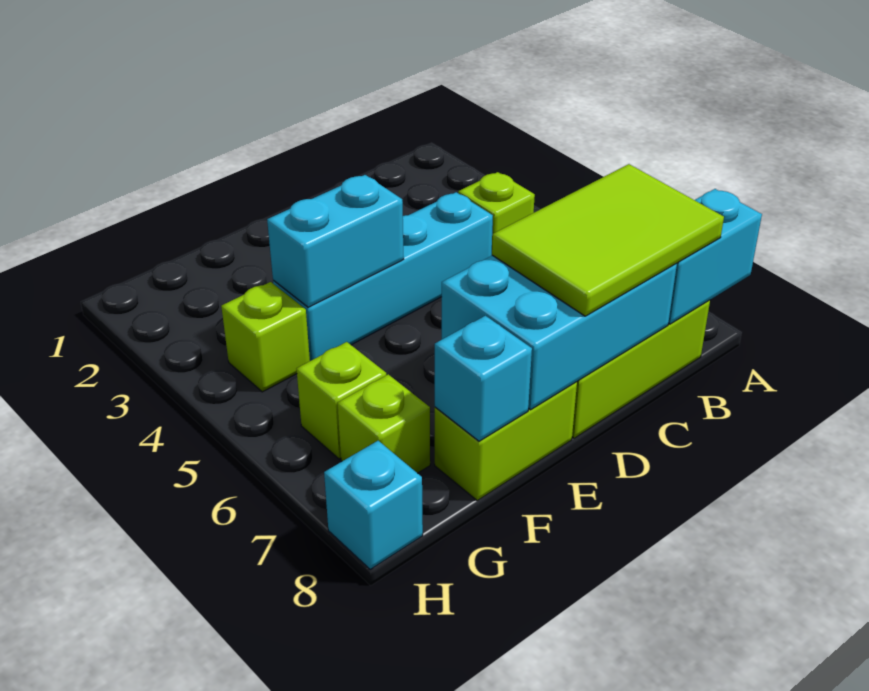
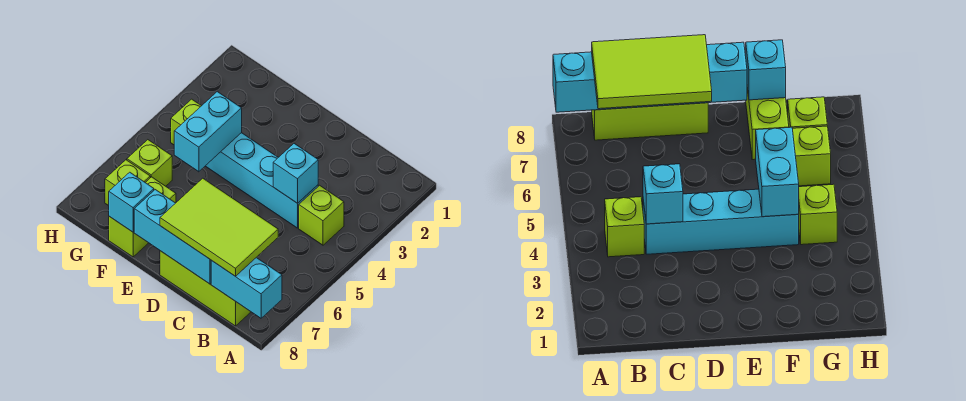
cyan 2x3 brick [442,255,677,410] -> cyan 1x3 brick [134,190,211,284]
cyan 1x2 brick [267,175,404,307] -> cyan 1x2 brick turned to [174,92,242,172]
lime 1x2 brick [435,382,577,501] -> lime 1x2 brick turned to [109,177,176,257]
cyan 1x1 brick [324,441,423,569] -> cyan 1x1 brick moved to [273,144,318,203]

